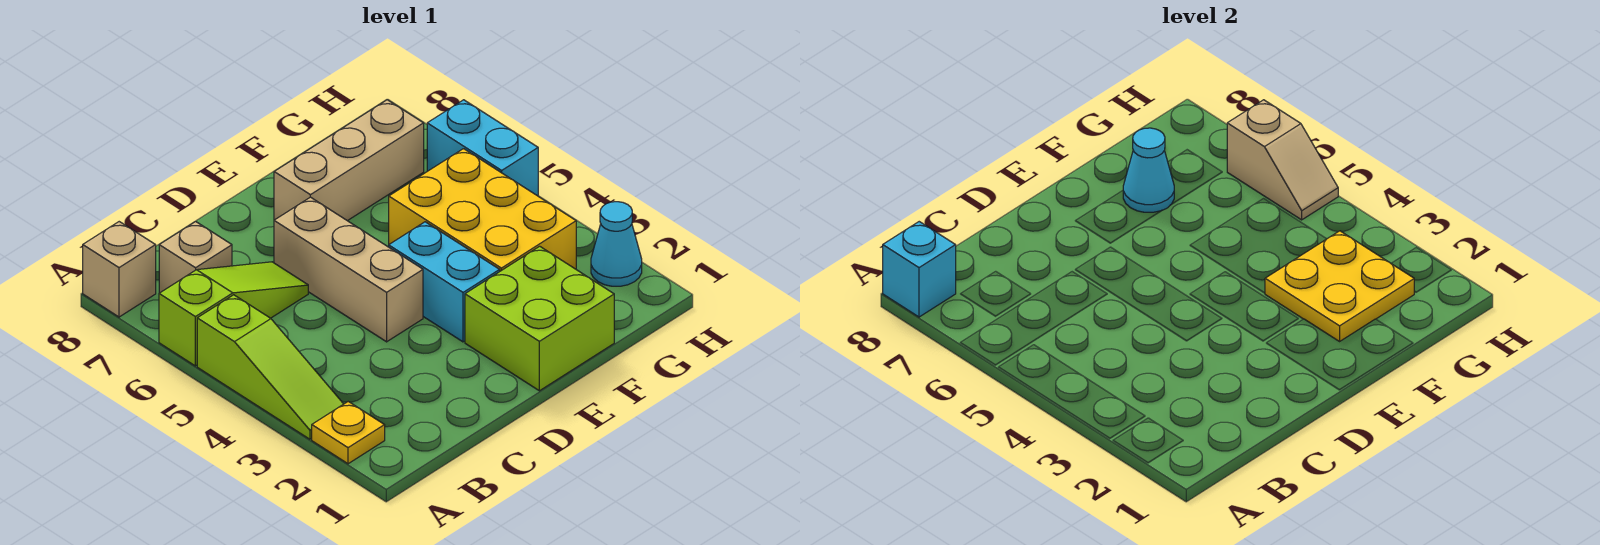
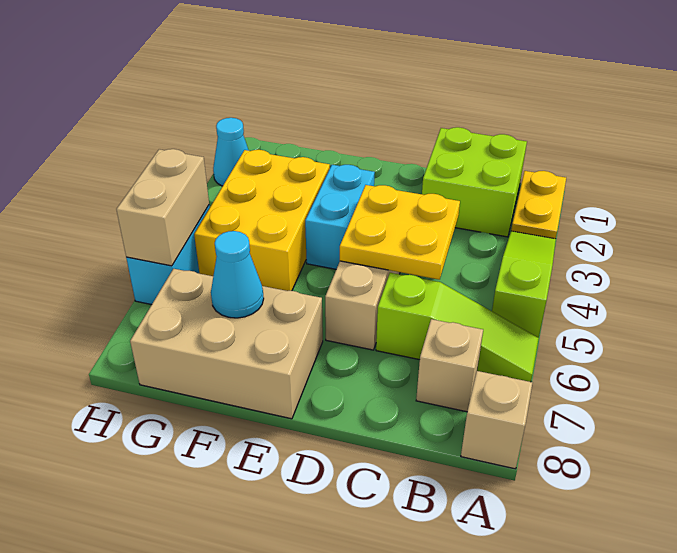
yellow 1x1 plate [312,402,385,464] -> yellow 1x2 plate [511,171,566,239]
lime 1x3 slope [159,262,308,366] -> lime 1x3 slope turned to [376,273,539,382]
cyan 1x1 brick [883,222,956,317] -> none
lime 2x2 brick [465,246,614,391] -> lime 2x2 brick moved to [422,127,527,237]
tan 1x3 brick [274,100,424,221] -> tan 2x3 brick [130,269,323,419]
yellow 2x2 plate [1265,231,1414,341] -> yellow 2x2 plate moved to [340,185,460,280]
tan 1x2 slope [1227,100,1338,220] -> tan 1x2 brick [116,149,209,266]

